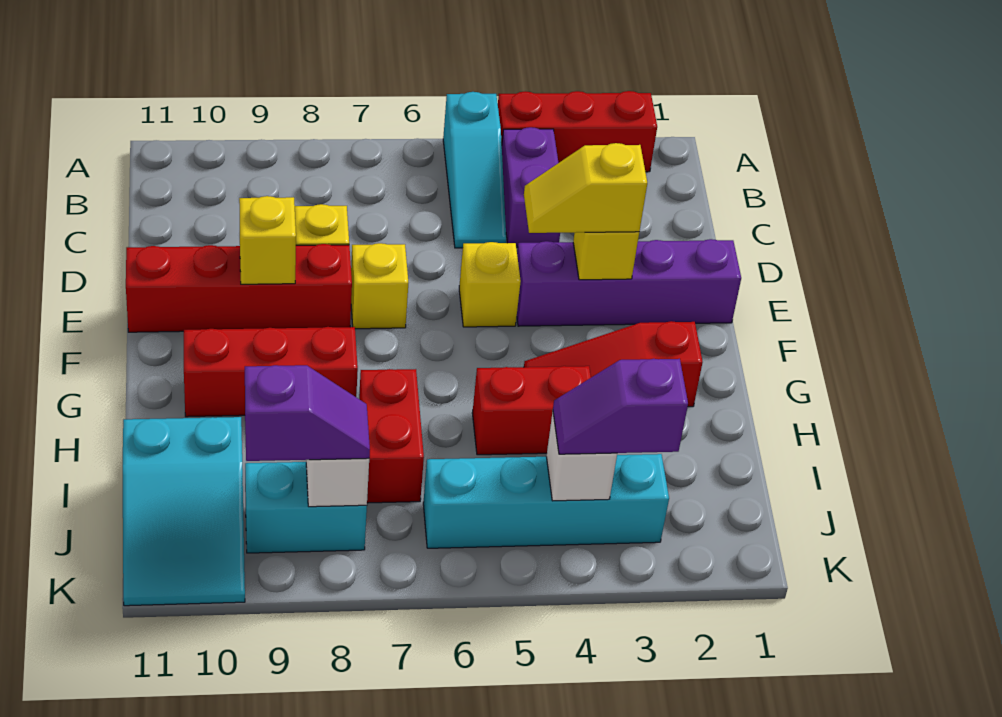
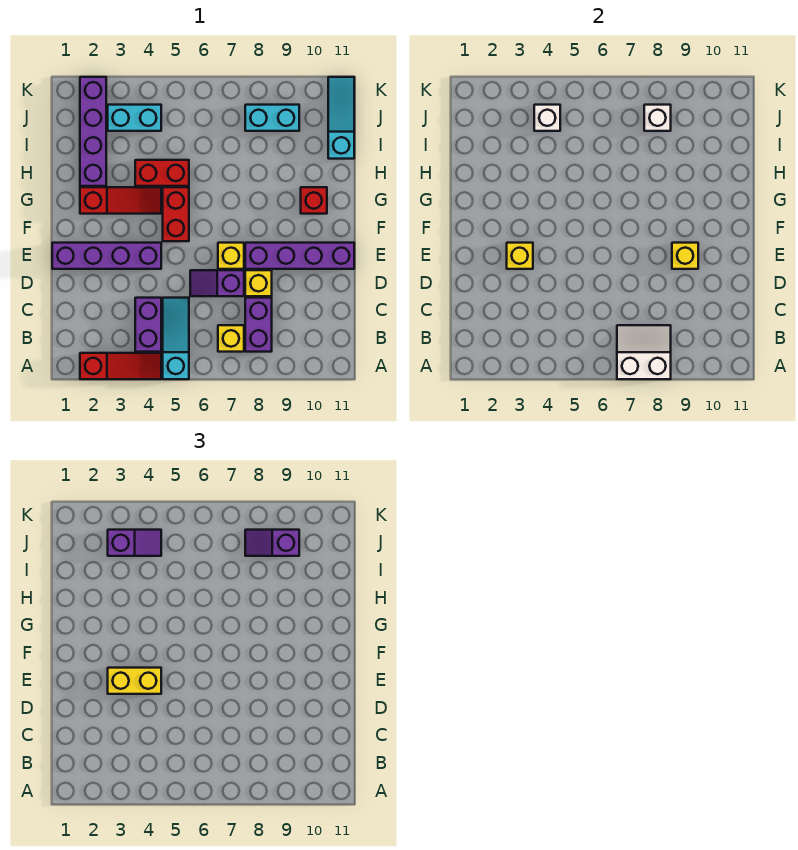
red 1x3 brick [498,91,657,172] -> red 1x3 slope [80,353,161,379]
none -> white 2x2 slope [617,325,671,379]
none -> purple 1x2 brick [245,298,272,352]
none -> purple 1x2 slope [190,270,244,296]
yellow 1x2 slope [524,143,647,233] -> yellow 1x2 brick [108,668,161,694]
yellow 1x1 brick [459,242,521,327] -> yellow 1x1 brick moved to [218,325,244,352]
red 1x4 brick [126,244,352,332] -> purple 1x4 brick [245,243,354,269]
red 1x3 brick [184,327,358,417] -> red 1x1 brick [301,187,327,214]
none -> purple 1x4 brick [80,77,106,186]
red 1x2 brick [359,369,424,503] -> red 1x2 brick moved to [163,187,189,241]
cyan 2x3 slope [123,417,245,606] -> cyan 1x3 slope [328,77,354,159]
cyan 1x4 brick [423,454,669,548] -> cyan 1x2 brick [108,105,161,131]

